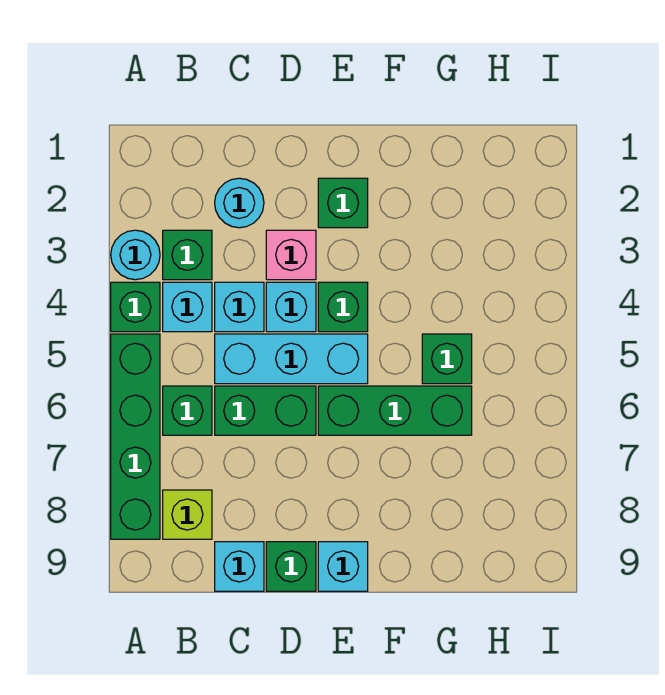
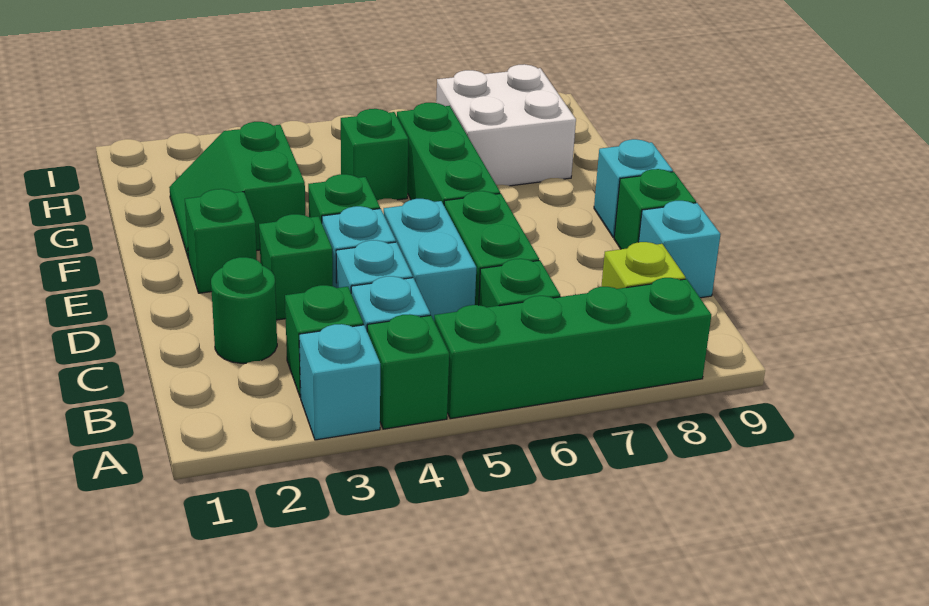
cyan 1x1 round brick [111,230,160,280] -> cyan 1x1 brick [299,324,380,440]
cyan 1x1 round brick [215,178,264,228] -> green 1x1 round brick [211,257,277,363]
cyan 1x3 brick [215,334,368,384] -> cyan 1x2 brick [384,199,476,320]
pink 1x1 brick [266,230,316,280] -> green 1x1 brick [259,214,333,320]
none -> green 2x2 slope [169,122,305,259]
none -> white 2x2 brick [436,64,576,186]

